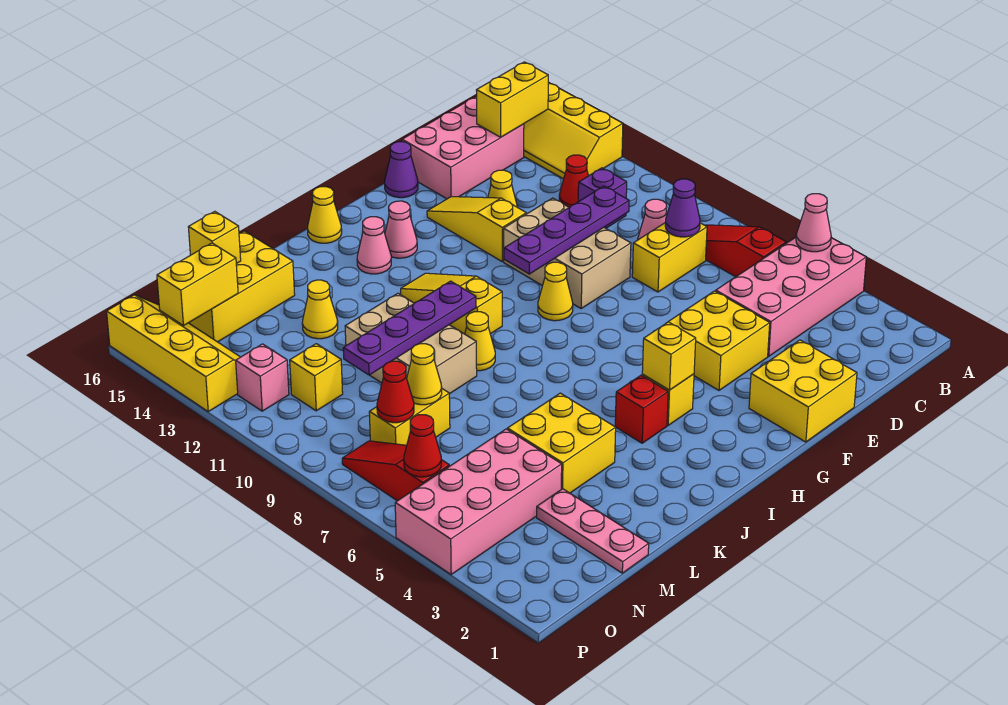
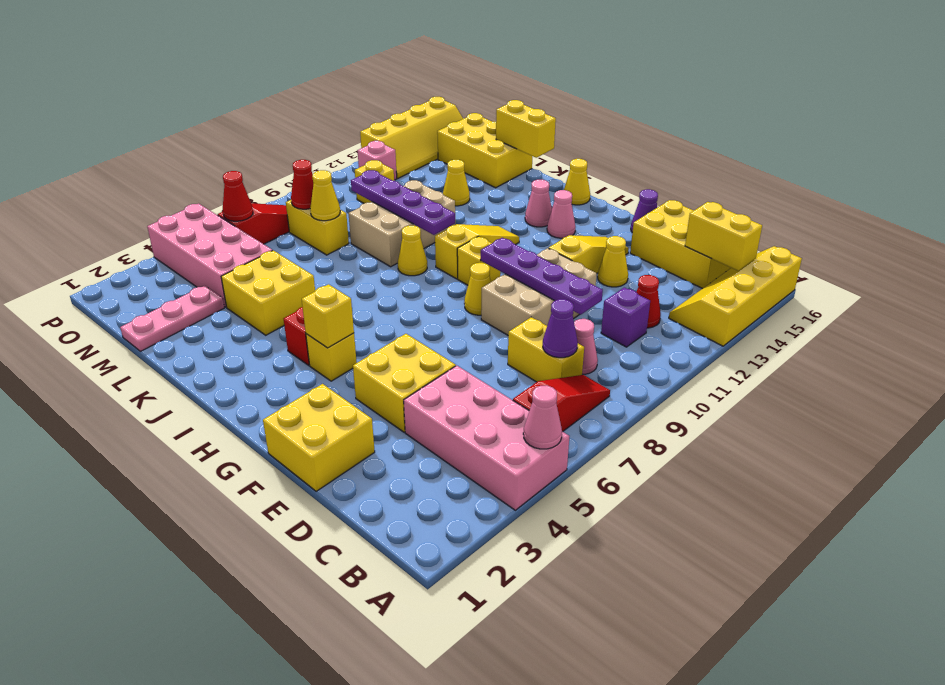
pink 2x3 brick [402,97,524,199] -> yellow 2x3 brick [630,200,731,289]
yellow 1x1 brick [188,211,241,264] -> yellow 1x1 brick moved to [457,236,501,285]
yellow 1x2 brick [157,243,238,326] -> yellow 1x2 brick moved to [496,100,556,158]

